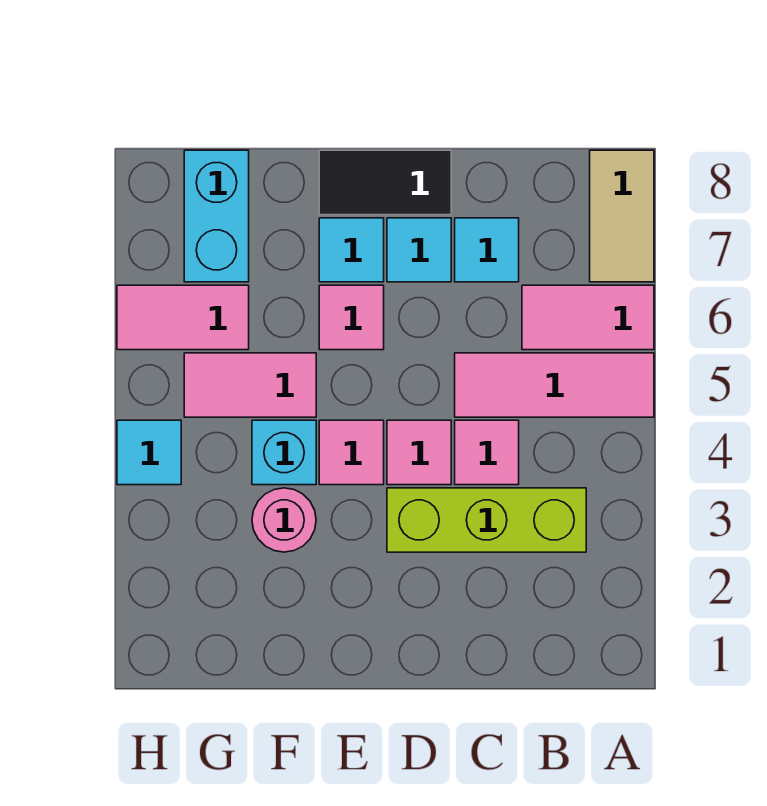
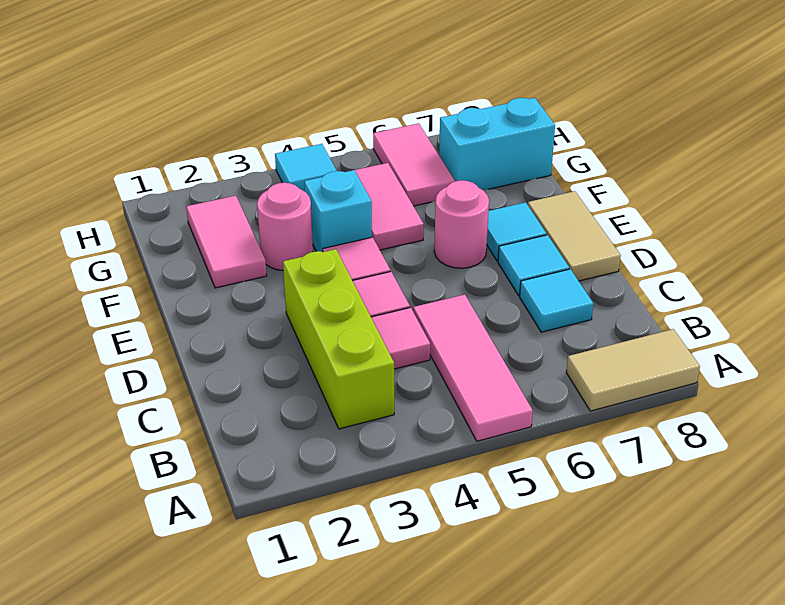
pink 1x2 tile [522,285,654,350] -> pink 1x2 tile moved to [186,196,267,288]
black 1x2 tile [319,150,451,215] -> tan 1x2 tile [528,191,621,281]
pink 1x1 tile [319,285,384,350] -> pink 1x1 round brick [434,180,489,268]

